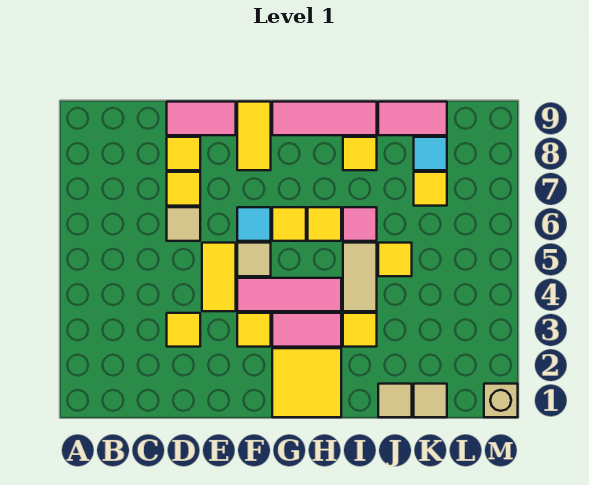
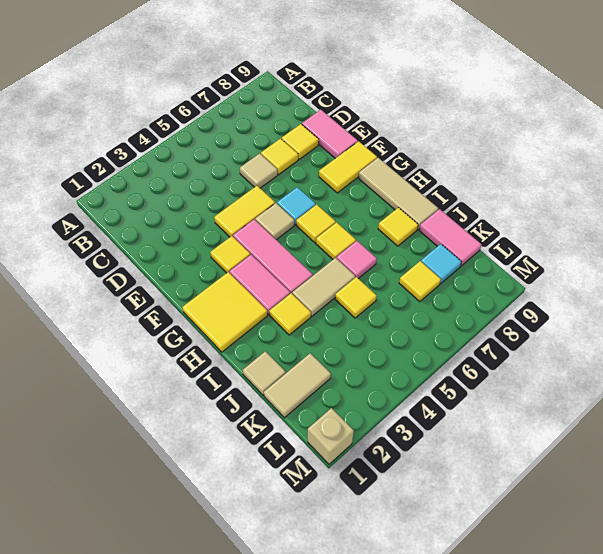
yellow 1x1 tile [167,313,200,347] -> none
pink 1x3 tile [272,102,377,135] -> tan 1x3 tile [359,158,438,229]
tan 1x1 tile [414,384,447,417] -> tan 1x2 tile [264,353,331,418]

